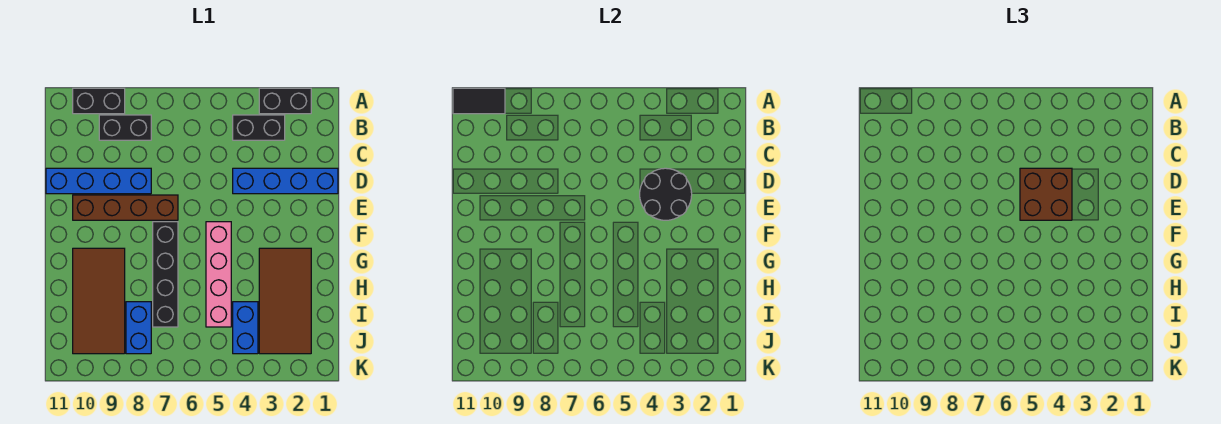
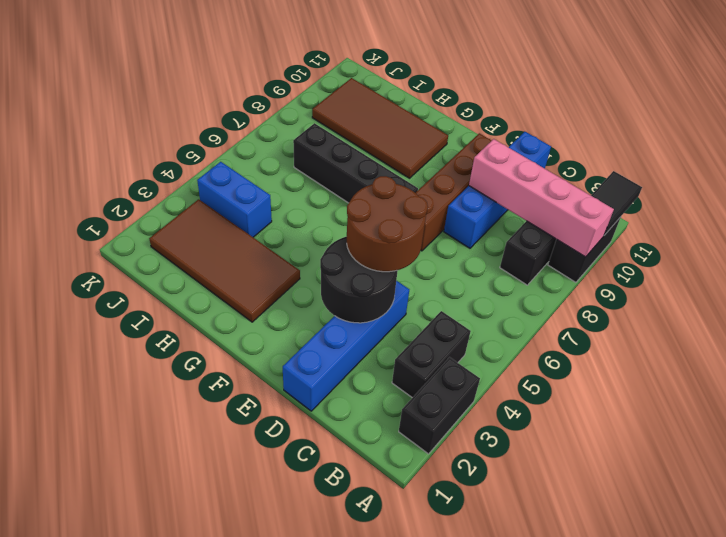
brown 2x2 brick [1020,168,1072,220] -> brown 2x2 round brick [347,176,428,272]
pink 1x4 brick [206,222,231,327] -> pink 1x4 brick moved to [469,139,614,257]
blue 1x2 brick [126,302,151,354] -> none

